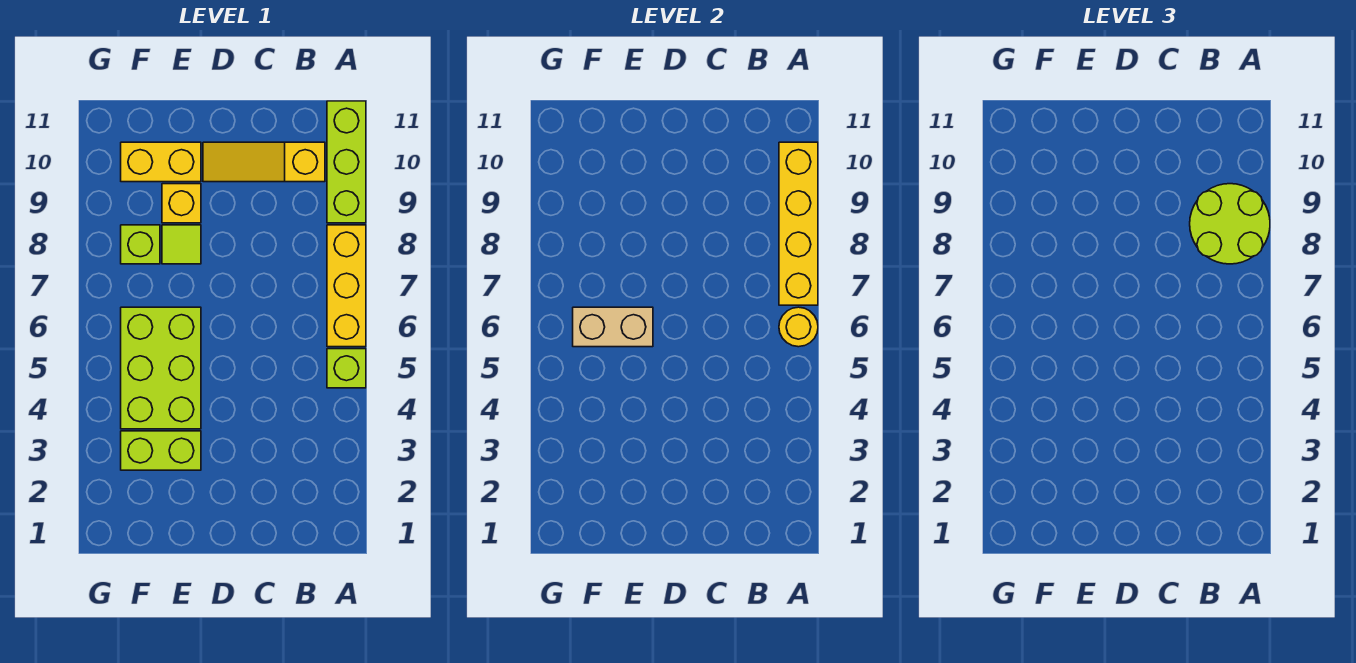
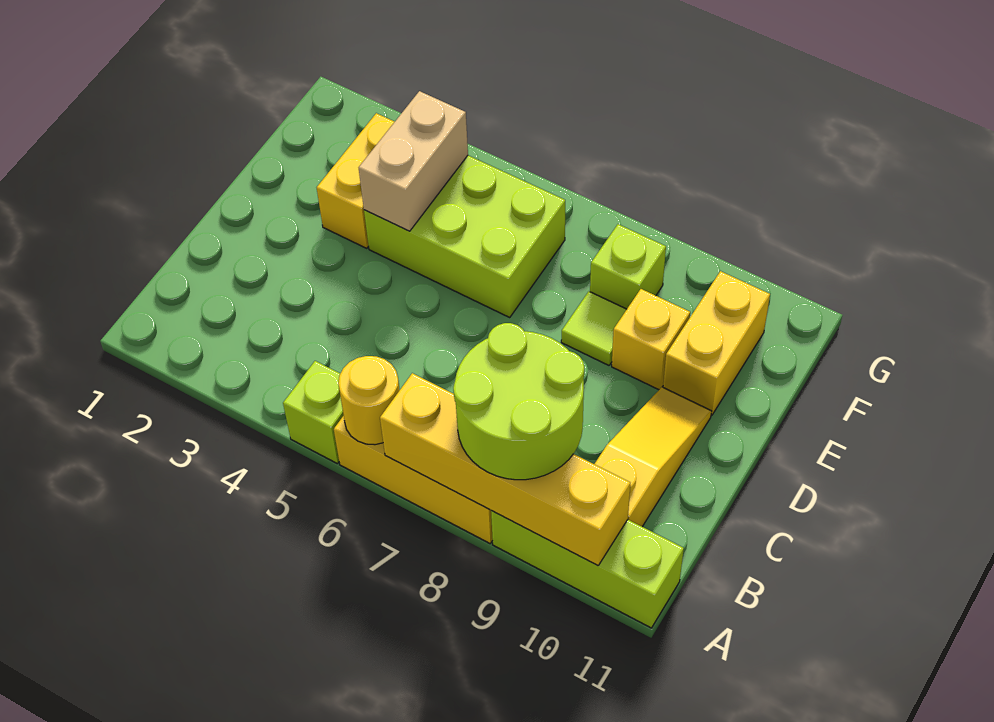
lime 1x2 brick [121,431,201,470] -> yellow 1x2 brick [317,113,394,248]
tan 1x2 brick [573,307,653,347] -> tan 1x2 brick moved to [359,91,468,231]

